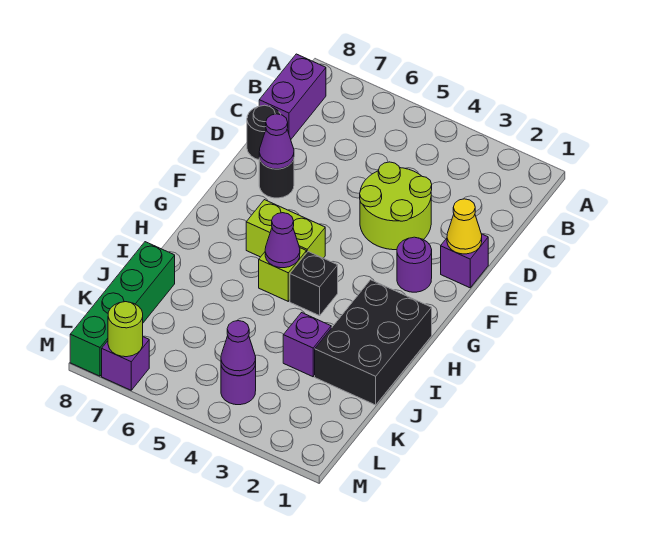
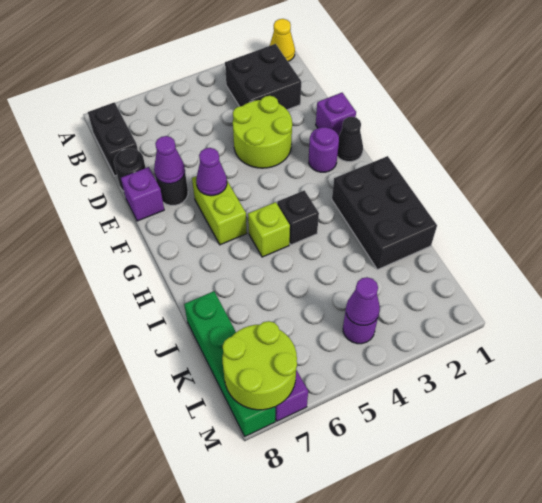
none -> black 2x2 brick [225,44,301,110]
purple 1x2 brick [259,54,326,139] -> black 1x2 brick [88,102,138,176]
yellow 1x1 cone [447,199,482,254] -> yellow 1x1 cone moved to [270,19,295,62]
none -> black 1x1 cone [337,117,363,162]
lime 1x2 brick [246,200,325,258] -> lime 1x2 brick turned to [192,176,247,245]
purple 1x1 cone [265,213,300,268] -> purple 1x1 cone moved to [196,148,227,196]
purple 1x1 brick [283,313,331,377] -> purple 1x1 brick moved to [121,167,164,221]
lime 1x1 round brick [108,302,143,357] -> lime 2x2 round brick [222,321,297,410]

